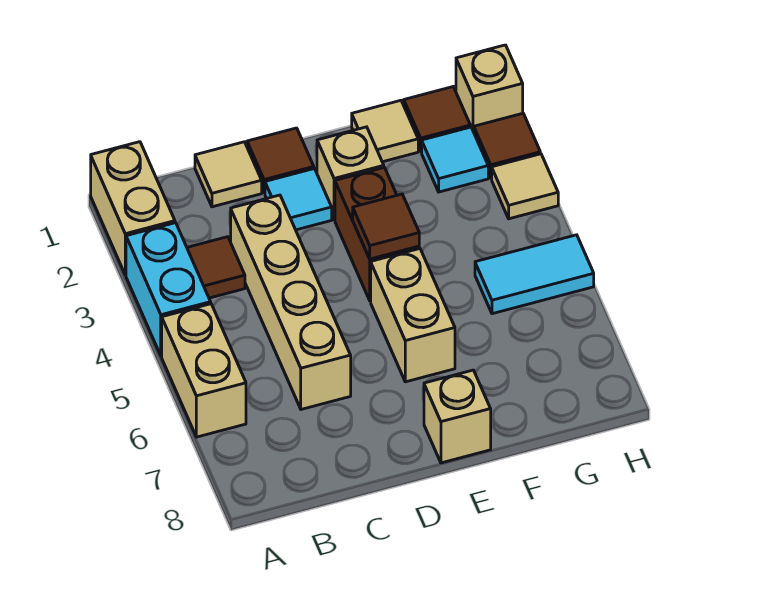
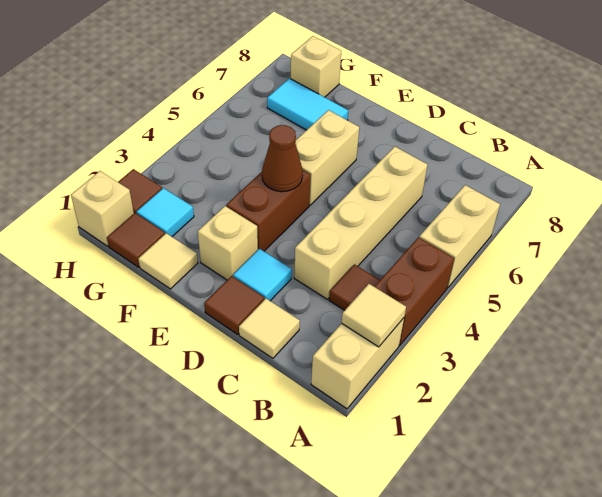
cyan 1x2 brick [126,223,211,356] -> brown 1x2 brick [375,237,454,345]
brown 1x1 tile [353,194,419,259] -> brown 1x1 cone [262,125,303,192]
tan 1x1 brick [424,370,491,463] -> tan 1x1 brick moved to [291,36,341,97]
cyan 1x2 tile [475,235,594,314] -> cyan 1x2 tile moved to [267,78,348,130]
tan 1x1 tile [492,154,558,219] -> tan 1x1 tile moved to [342,284,406,347]

